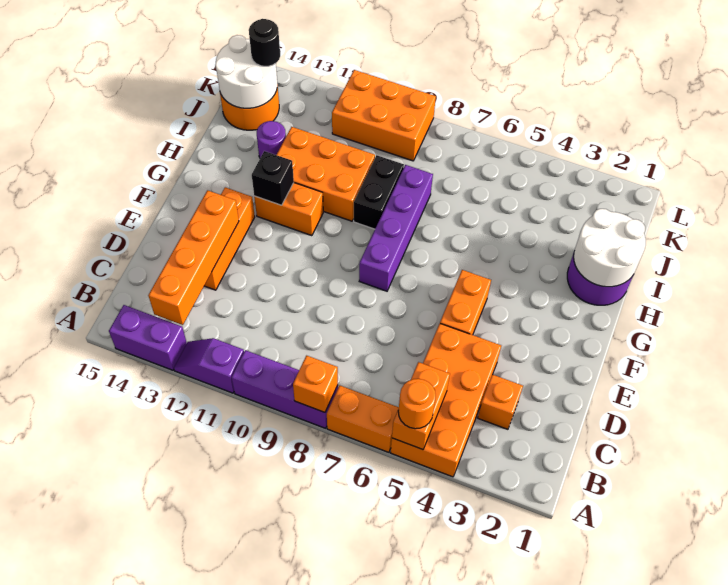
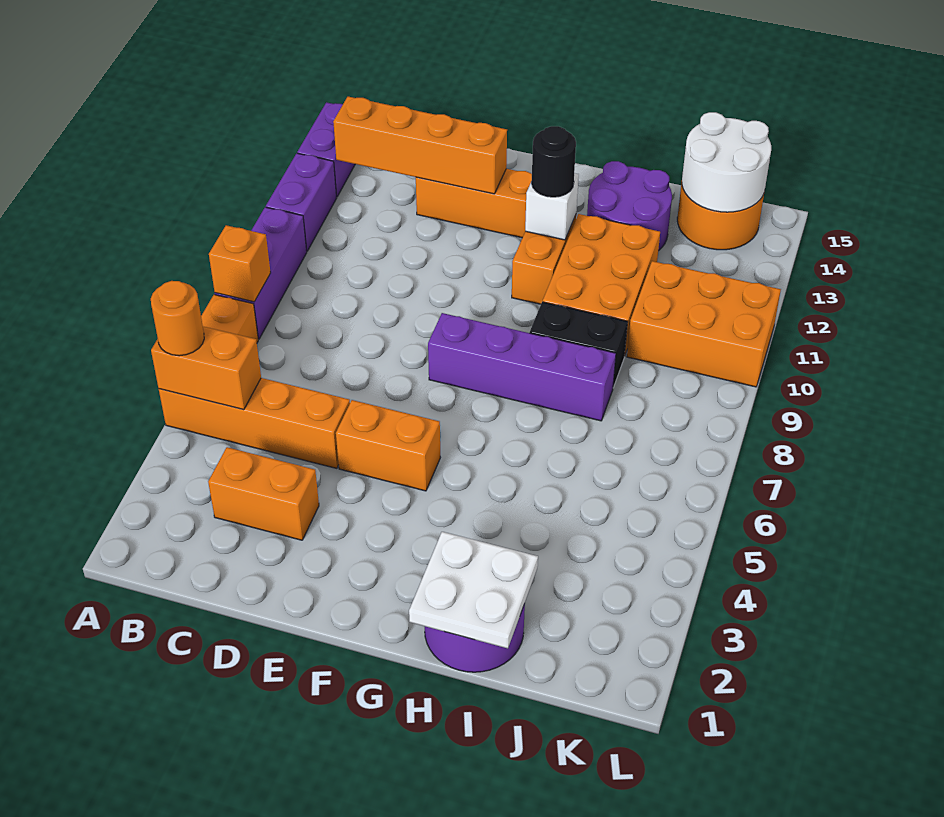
orange 2x4 brick [390,324,501,477] -> orange 1x4 brick [159,378,350,468]
purple 1x2 slope [174,338,244,393] -> purple 1x2 brick [266,153,337,251]
orange 1x1 brick [478,375,523,429] -> orange 1x2 brick [208,447,319,540]
black 1x1 brick [252,151,294,205] -> white 1x1 brick [525,173,579,240]
white 2x2 round brick [574,209,646,287] -> white 2x2 plate [409,532,538,648]
purple 1x1 round brick [257,121,286,158] -> purple 2x2 round brick [587,161,672,251]
orange 2x3 brick [332,70,436,161] -> orange 2x3 brick turned to [627,261,781,387]
black 1x1 round brick [249,19,280,66] -> black 1x1 round brick moved to [532,126,576,197]

